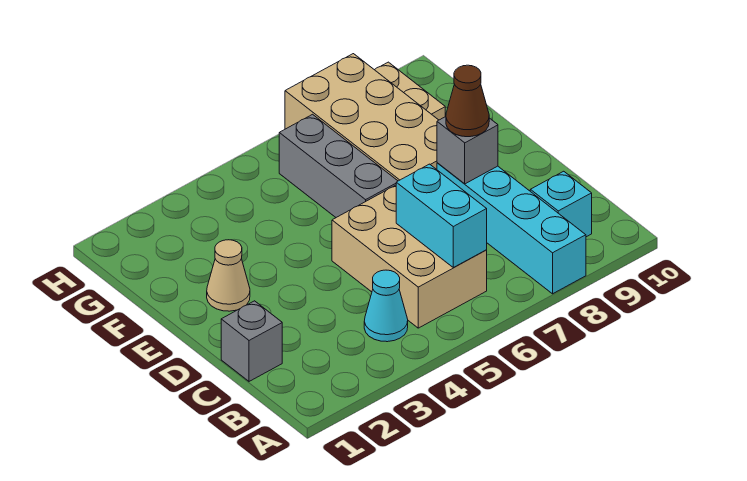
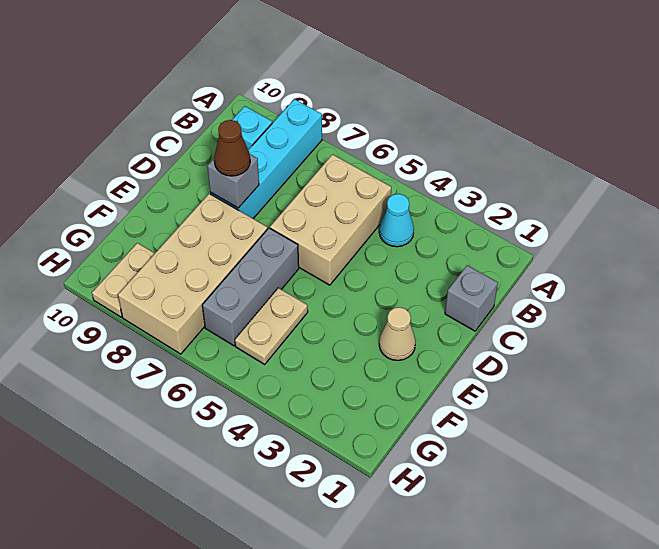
cyan 1x2 brick [396,164,487,267] -> none
none -> tan 1x2 plate [235,288,308,364]

